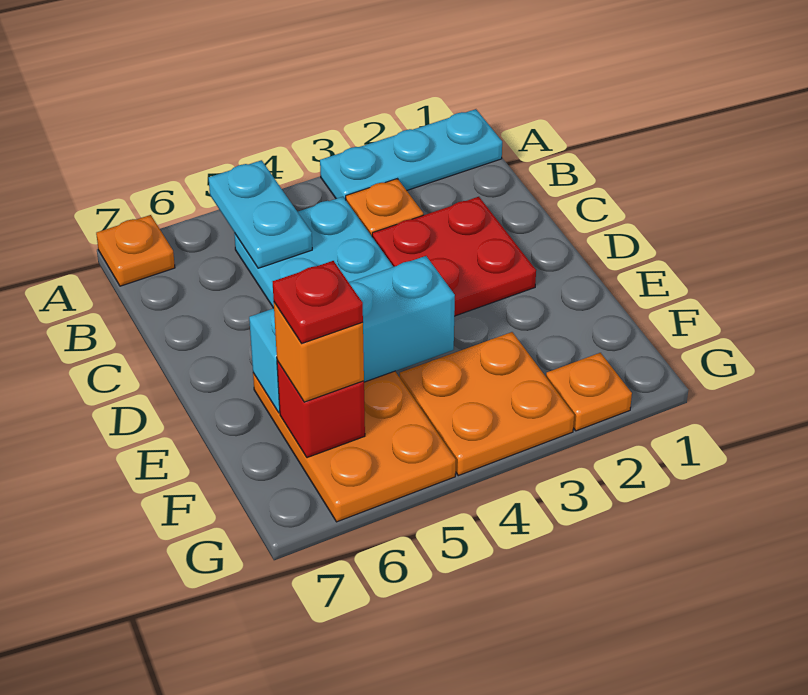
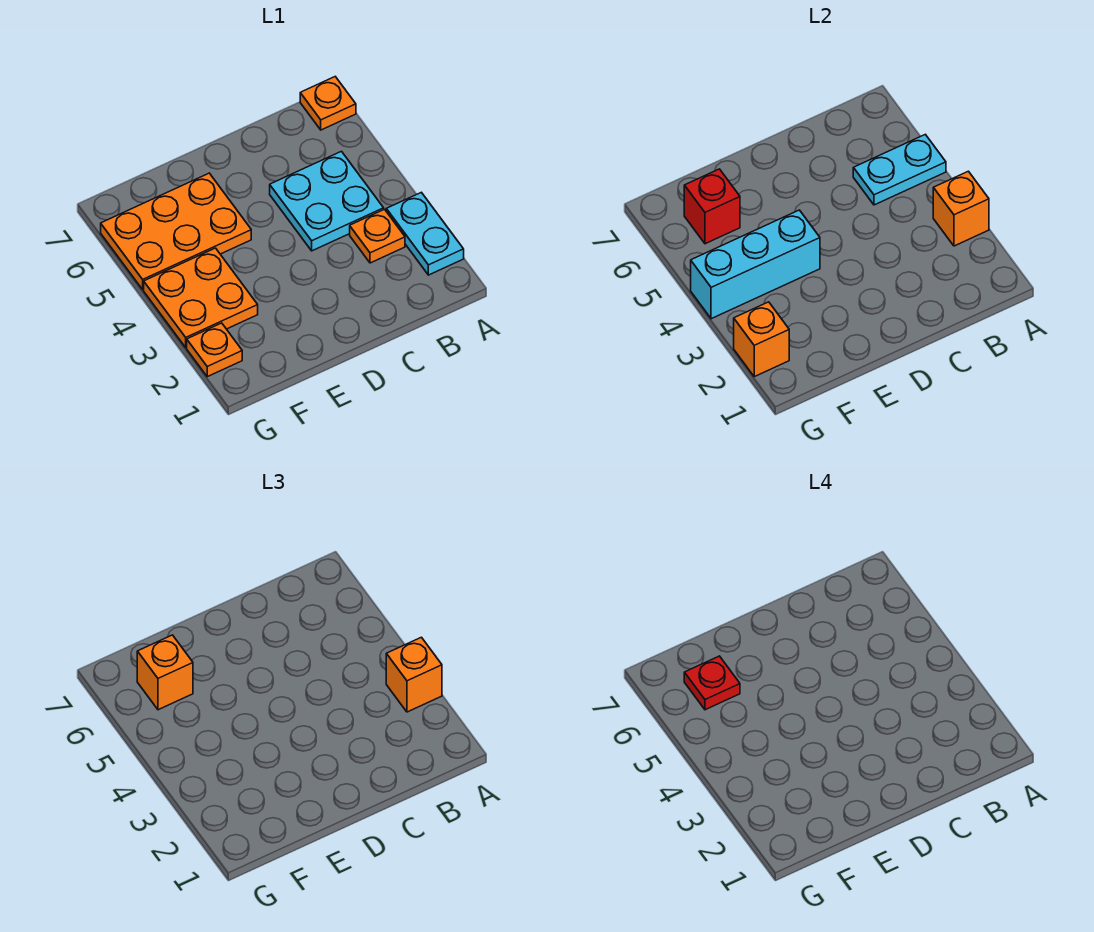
cyan 1x3 plate [320,109,502,200] -> cyan 1x2 plate [386,192,464,275]
none -> orange 1x1 brick [933,171,989,246]
none -> orange 1x1 brick [386,637,442,712]
red 2x2 plate [372,197,536,316] -> none
cyan 1x3 brick [249,256,455,413] -> cyan 1x3 brick turned to [691,210,820,319]
none -> orange 1x1 brick [734,302,789,377]

